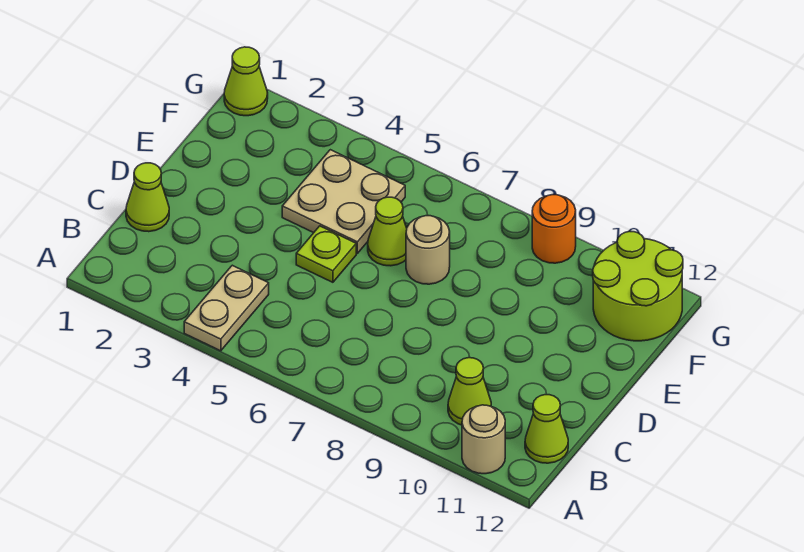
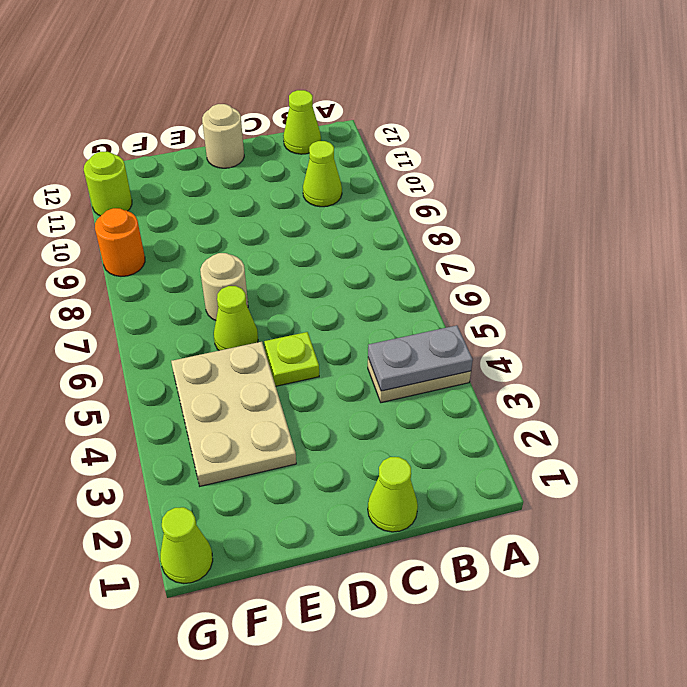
none -> grey 1x2 plate [368,325,473,391]
tan 1x1 round brick [462,405,505,474] -> tan 1x1 round brick moved to [202,104,244,168]
tan 2x2 plate [282,150,405,253] -> tan 2x3 plate [171,342,296,486]
lime 2x2 round brick [593,231,683,341] -> lime 1x1 round brick [84,152,132,216]

